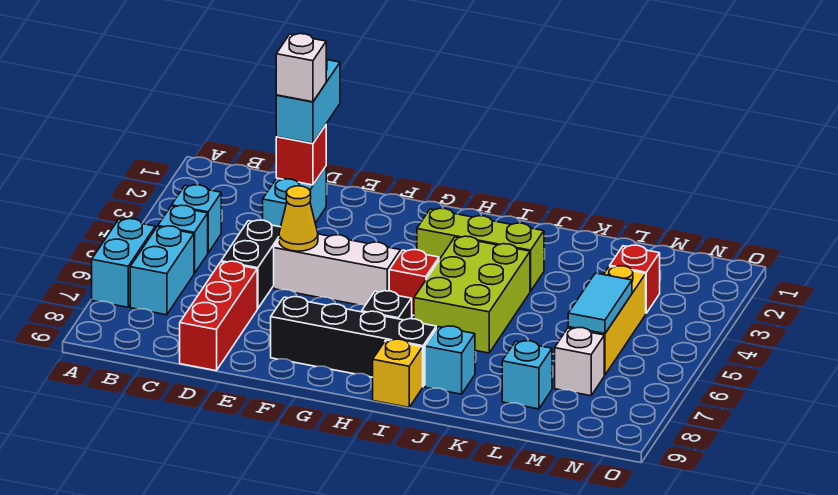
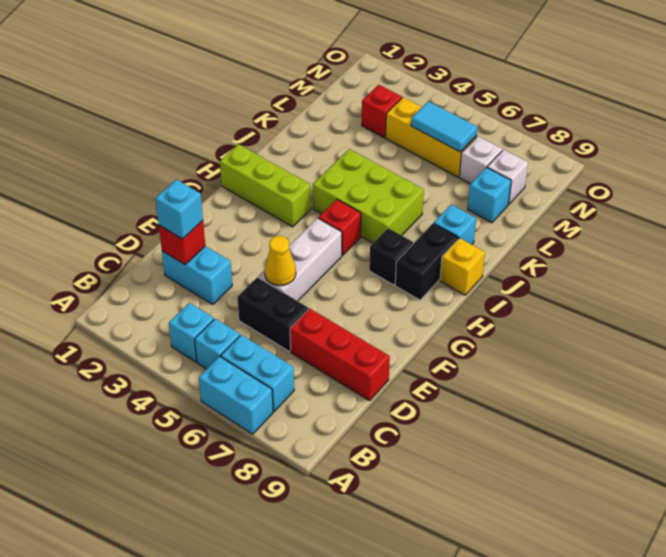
cyan 1x2 brick [276,59,340,143] -> cyan 1x1 brick [155,179,203,239]
white 1x1 brick [276,34,326,102] -> white 1x1 brick moved to [487,149,528,204]
black 1x4 brick [271,297,436,386] -> black 1x2 brick [395,223,458,300]
lime 1x3 brick [417,208,544,291] -> lime 1x3 brick turned to [220,144,311,227]

